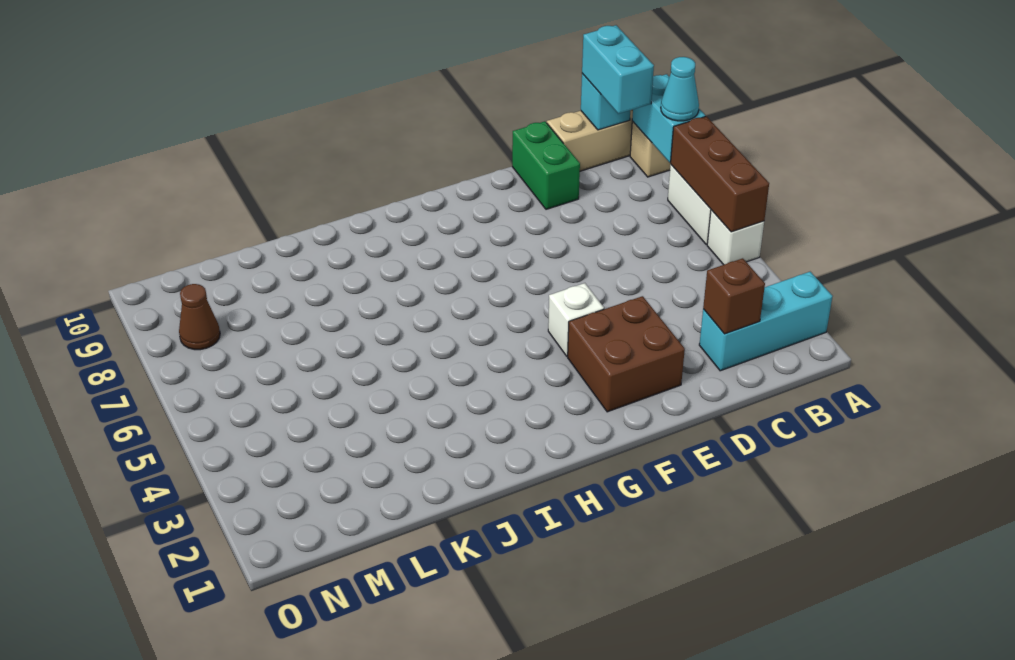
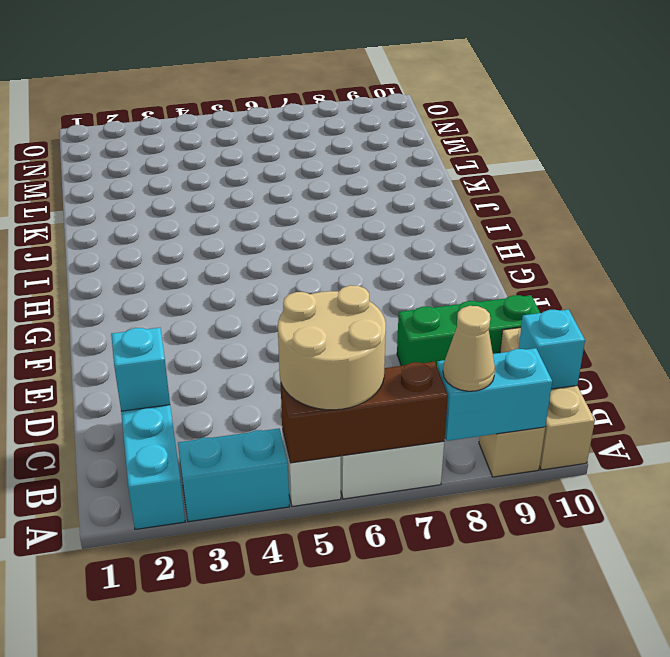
none -> tan 2x2 round brick [278,285,386,410]
cyan 1x1 cone [661,57,699,121] -> tan 1x1 cone [443,306,495,391]
cyan 1x2 brick [582,25,654,114] -> cyan 1x2 brick moved to [178,428,289,522]
brown 1x1 brick [703,258,765,334] -> cyan 1x1 brick [111,328,170,411]
green 1x2 brick [512,121,580,209] -> green 1x3 brick [397,295,540,366]
brown 2x2 brick [568,296,685,412] -> none
white 1x1 brick [548,283,604,356] -> none
brown 1x1 cone [179,284,220,350] -> none

